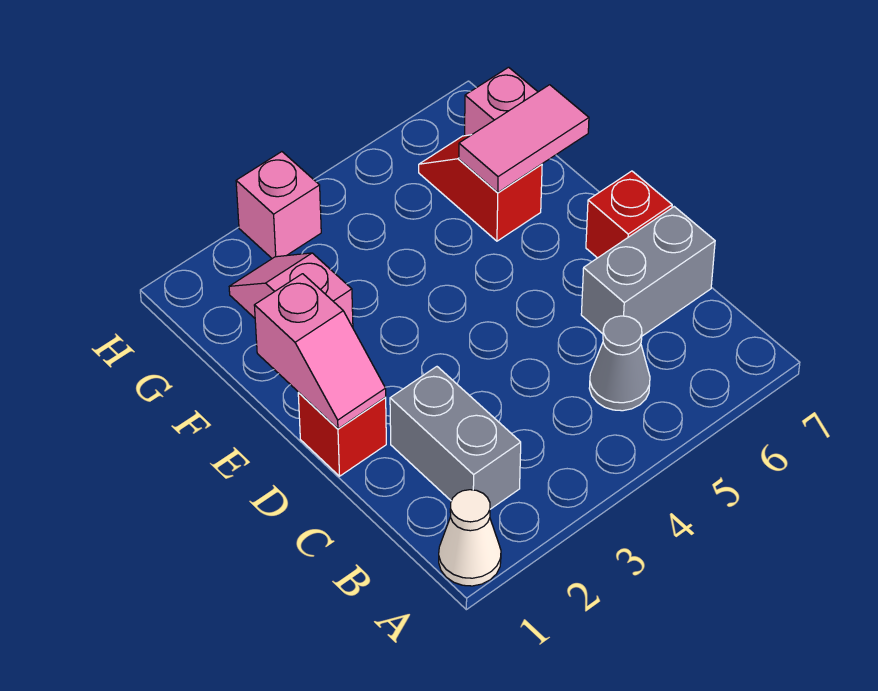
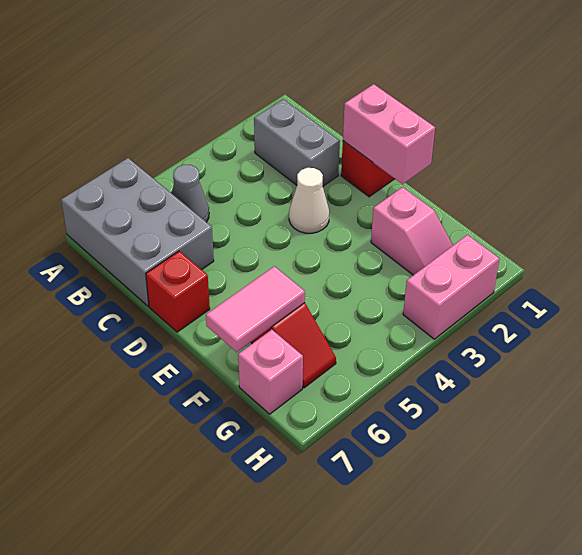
white 1x1 cone [439,490,501,586] -> white 1x1 cone moved to [289,168,329,233]
grey 1x2 brick [581,207,715,336] -> grey 2x3 brick [61,158,214,306]
pink 1x2 slope [254,274,386,429] -> pink 1x2 brick [343,84,435,184]
pink 1x1 brick [236,152,321,258] -> pink 1x2 brick [403,235,500,339]

